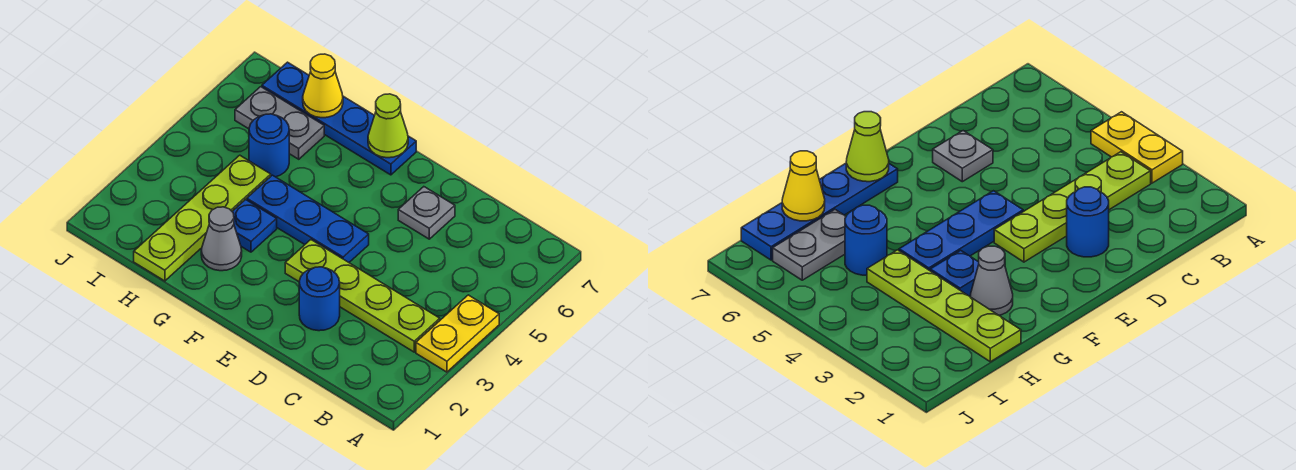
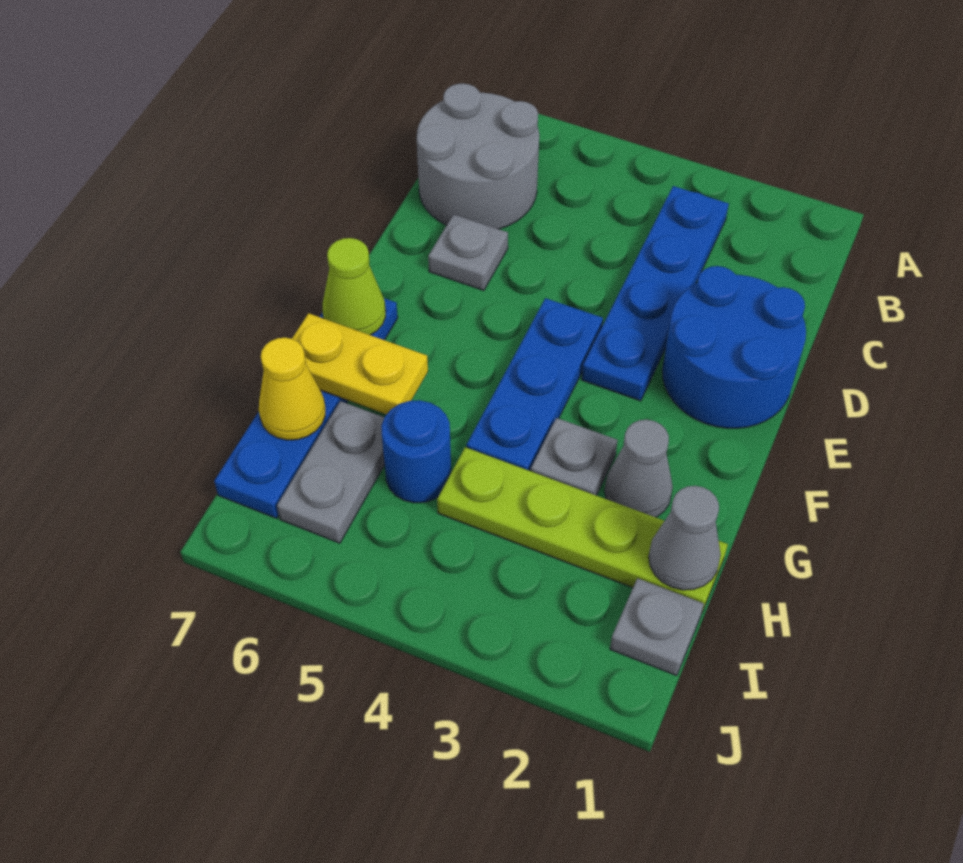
yellow 1x2 plate [416,295,499,372] -> yellow 1x2 plate moved to [292,313,428,415]
lime 1x4 plate [285,240,440,352] -> blue 1x4 plate [582,186,729,401]
none -> grey 2x2 round brick [417,83,539,229]
blue 1x1 round brick [299,267,340,331] -> blue 2x2 round brick [662,266,806,428]
blue 1x1 plate [232,200,277,252] -> grey 1x1 plate [531,418,618,495]
none -> grey 1x1 cone [649,486,721,590]
none -> grey 1x1 plate [610,578,704,676]

